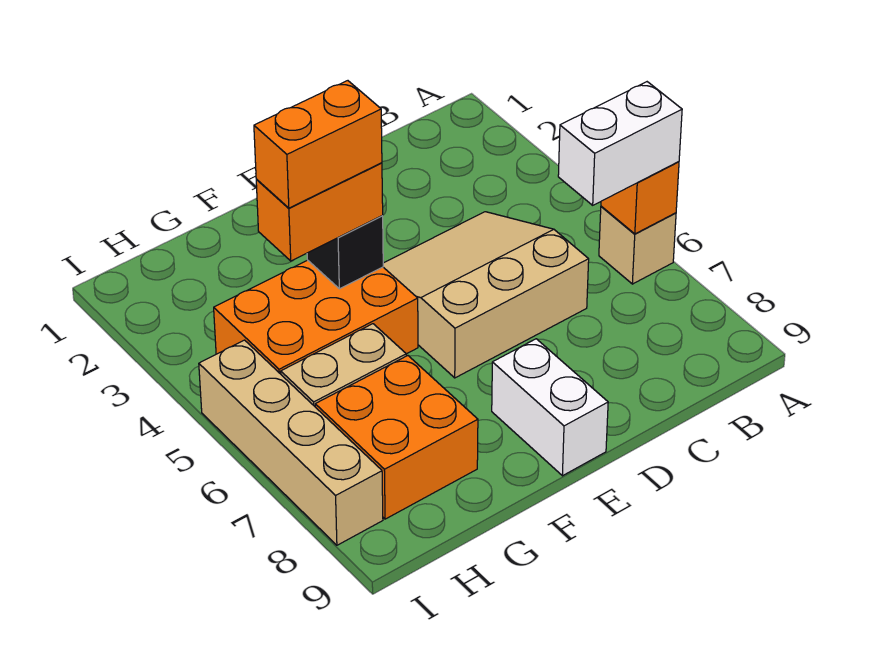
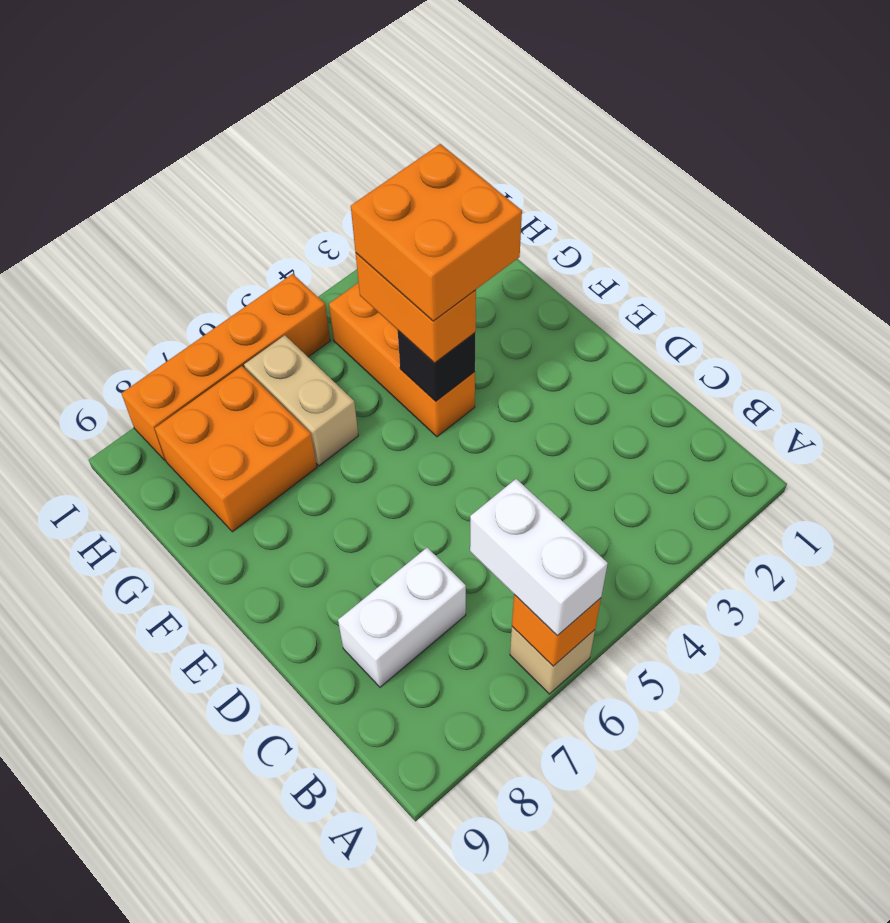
tan 3x3 slope [383,212,589,378] -> none
white 1x2 brick [492,339,608,476] -> white 1x2 brick moved to [338,548,466,687]
orange 2x3 brick [214,260,418,374] -> orange 1x3 brick [329,283,475,437]
orange 1x2 brick [254,81,382,208] -> orange 2x2 brick [351,144,522,321]
tan 1x4 brick [199,340,383,545] -> orange 1x4 brick [121,274,330,461]

